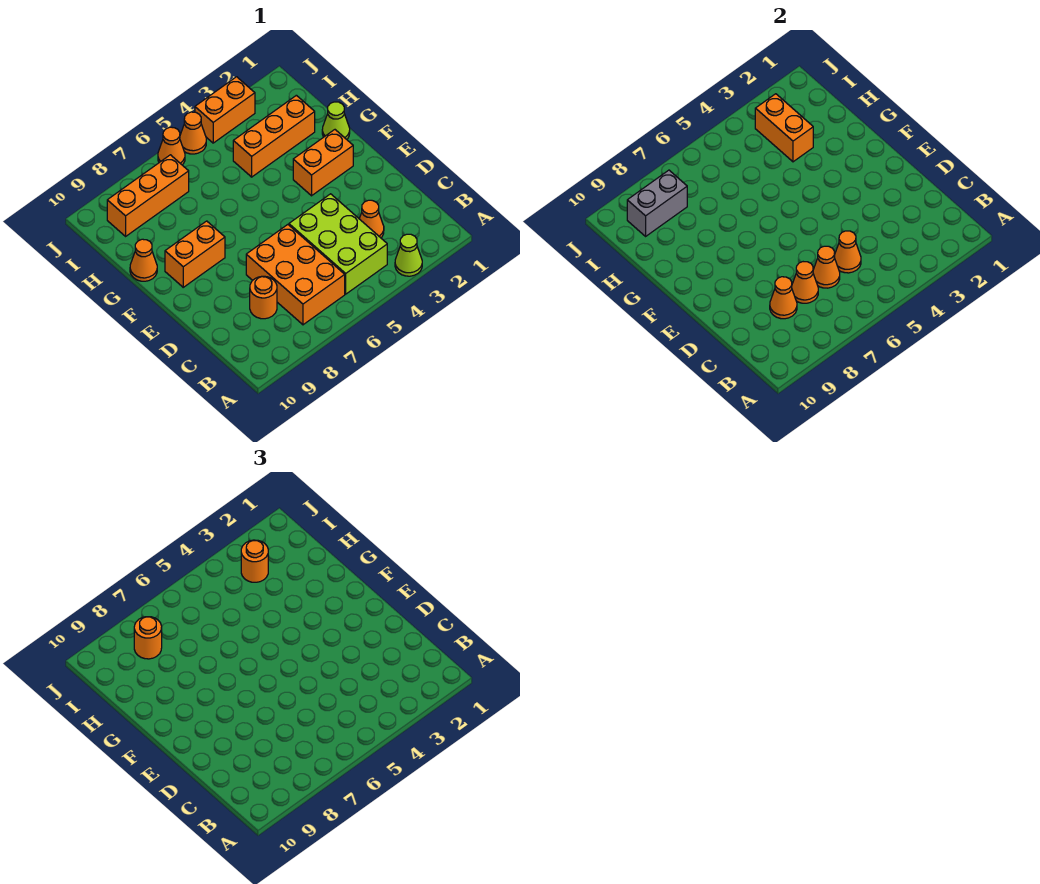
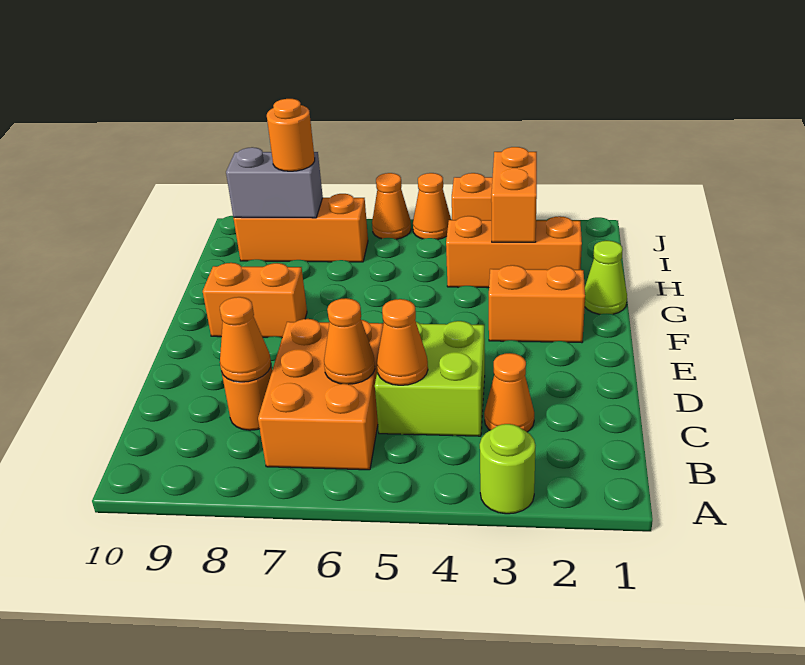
lime 1x1 cone [395,234,422,276] -> lime 1x1 round brick [480,424,536,514]
lime 2x3 brick [289,194,387,294] -> lime 2x2 brick [375,321,485,436]
orange 1x1 cone [792,262,818,303] -> none
orange 1x1 cone [130,239,157,281] -> none
orange 1x1 round brick [241,540,268,582] -> none

